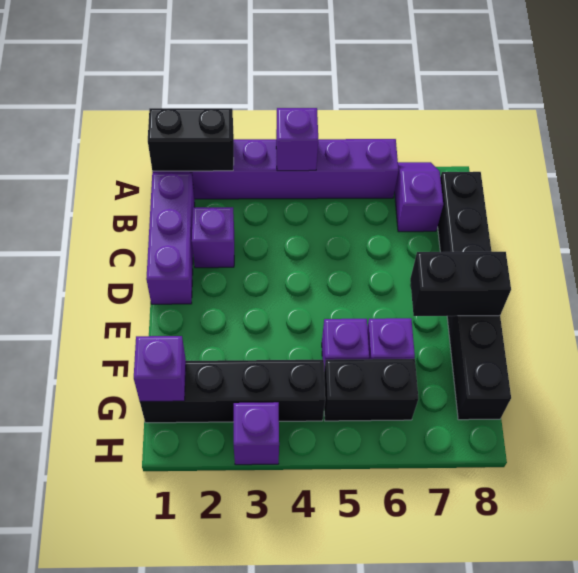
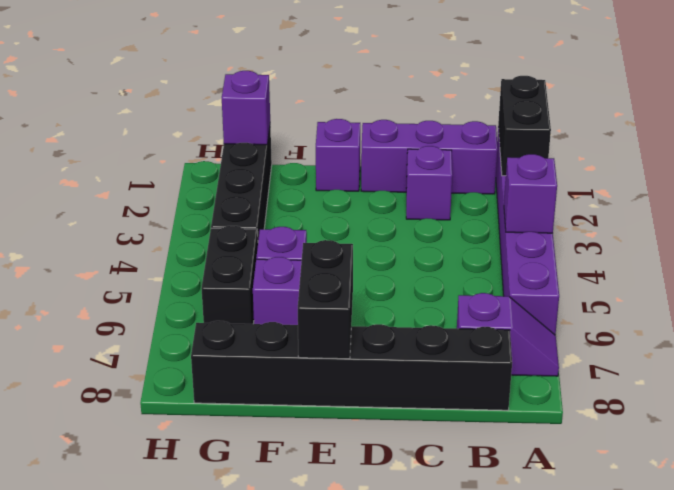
purple 1x1 brick [234,402,279,465] -> purple 1x1 brick moved to [316,119,360,191]

